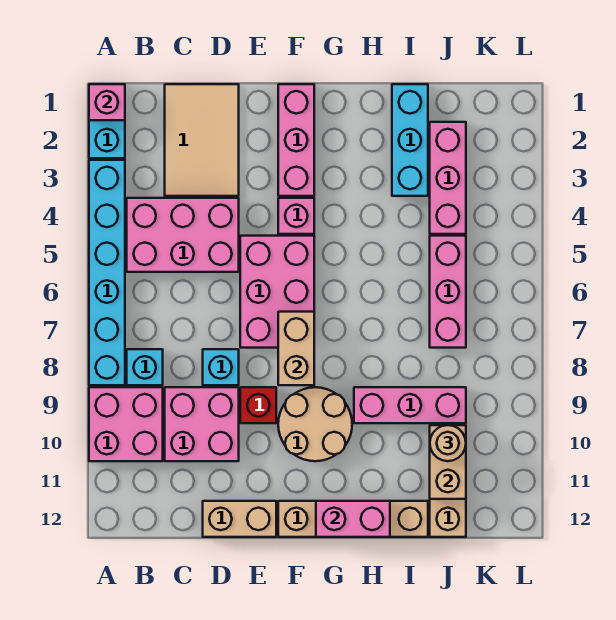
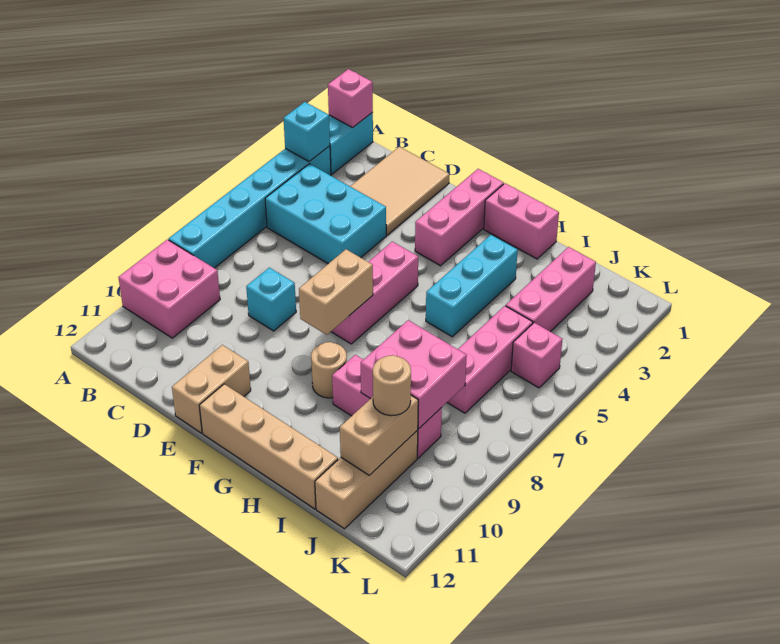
pink 2x3 brick [127,198,239,272] -> cyan 2x3 brick [265,164,386,264]
cyan 1x1 brick [127,349,163,385] -> cyan 1x1 brick moved to [284,102,330,162]
pink 2x2 brick [165,387,239,461] -> pink 2x2 brick moved to [361,320,467,429]
tan 1x2 brick [203,501,276,537] -> tan 1x2 brick turned to [172,345,251,433]
pink 2x3 brick [240,236,314,348] -> pink 1x3 brick [331,242,418,344]
red 1x1 brick [240,387,276,423] -> none
pink 1x1 brick [278,198,314,234] -> pink 1x1 brick moved to [511,323,562,388]
tan 2x2 round brick [278,387,352,461] -> tan 1x1 round brick [311,342,347,398]
pink 1x2 brick [316,501,390,537] -> pink 1x2 brick moved to [484,183,559,259]
cyan 1x3 brick [392,84,428,196] -> cyan 1x3 brick moved to [426,235,518,337]

